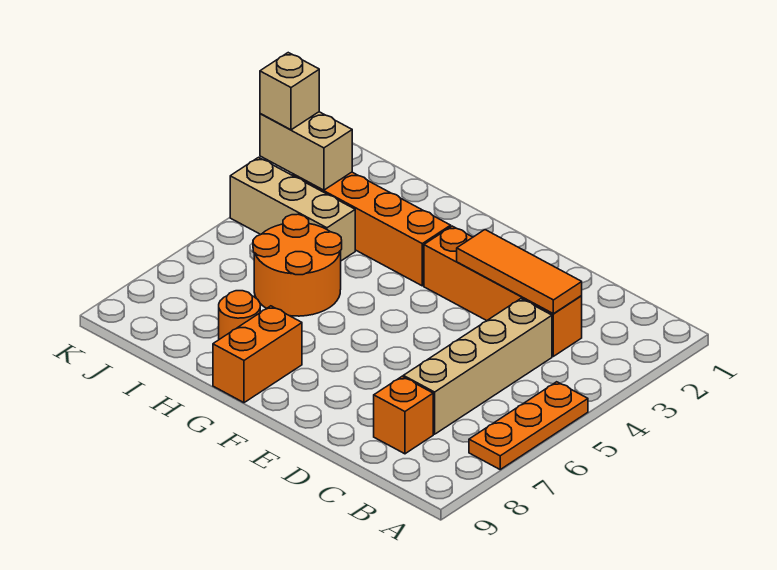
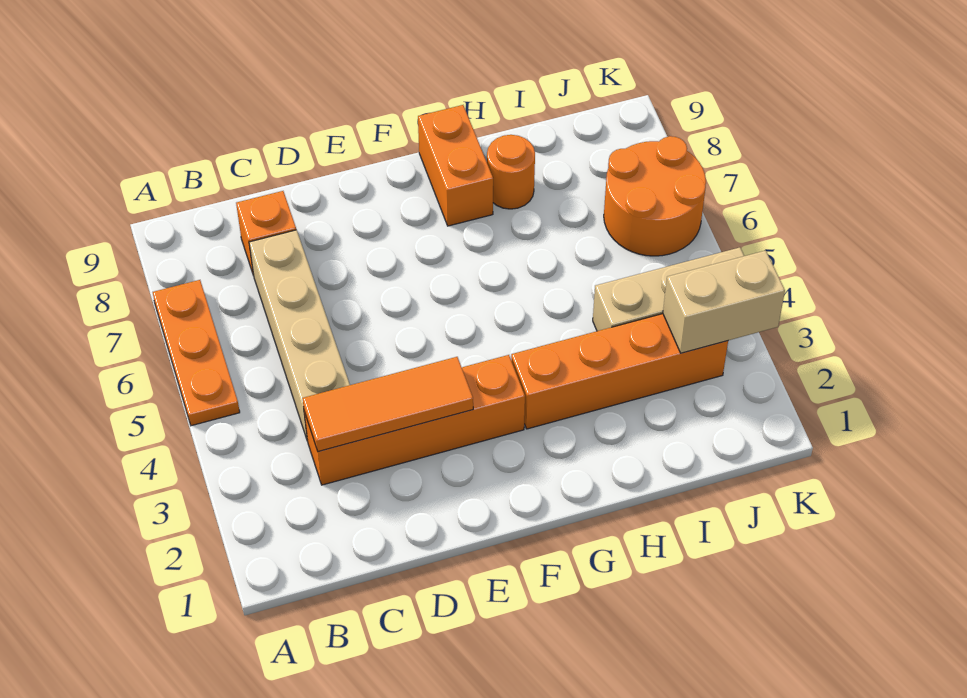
orange 2x2 round brick [253,214,342,316] -> orange 2x2 round brick moved to [604,136,706,256]
tan 1x1 brick [260,53,319,130] -> none

